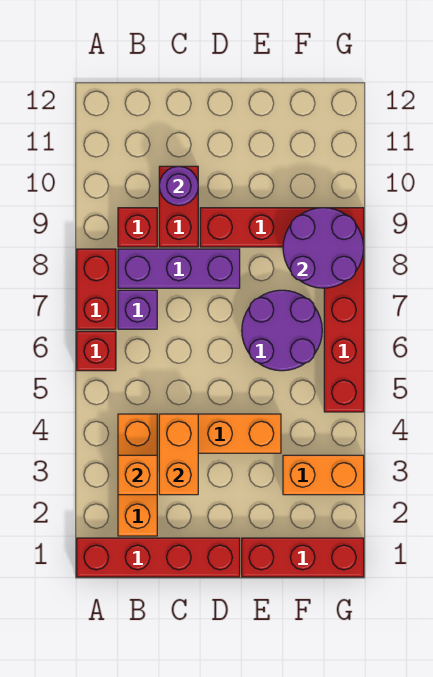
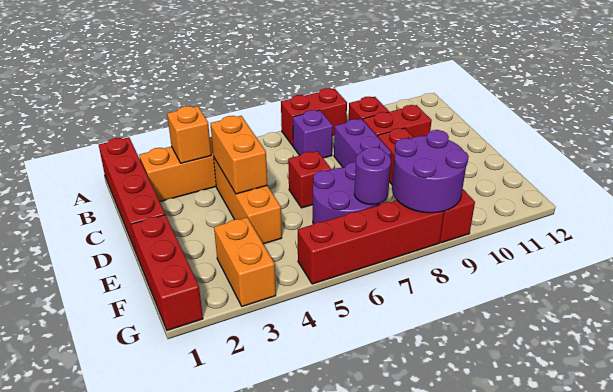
red 1x1 brick [77,331,116,371] -> red 1x1 brick moved to [288,151,331,208]
purple 1x3 brick [118,249,240,288] -> purple 1x2 brick [334,119,391,168]
orange 1x2 brick [159,414,198,495] -> orange 1x2 brick turned to [210,116,267,194]
purple 1x1 round brick [159,166,198,206] -> purple 1x1 round brick moved to [354,147,391,205]

